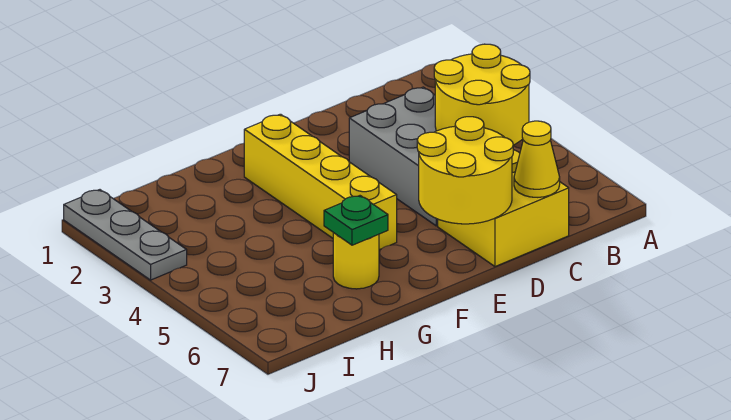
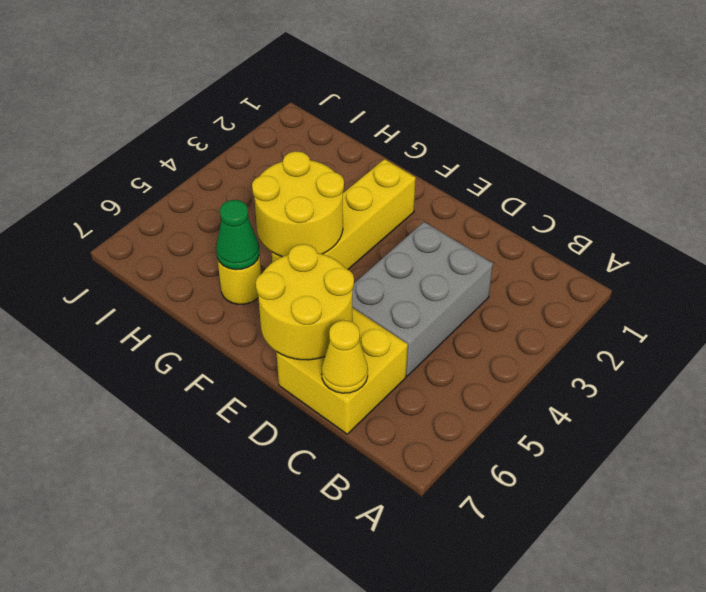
yellow 2x2 round brick [434,44,530,145] -> yellow 2x2 round brick moved to [252,151,344,257]
green 1x1 plate [324,196,388,245] -> green 1x1 cone [216,200,259,270]
grey 1x3 plate [64,190,187,280] -> none

